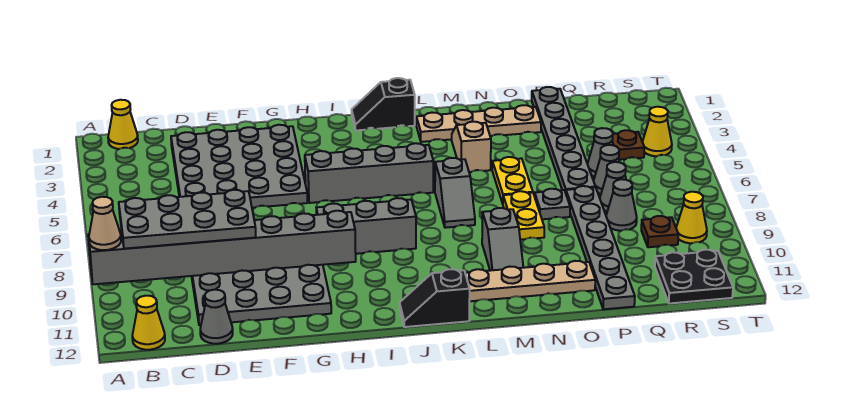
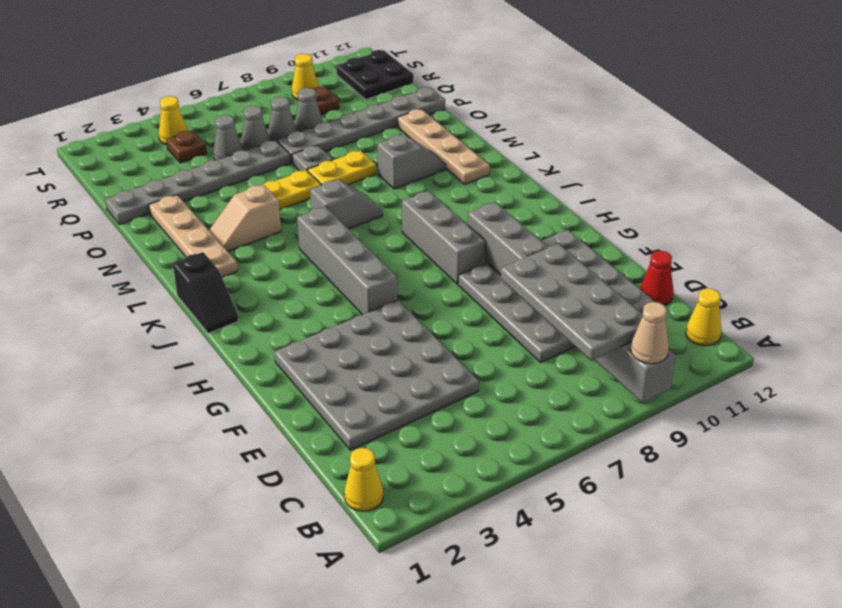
grey 1x1 cone [200,290,233,344] -> red 1x1 cone [640,251,674,305]
black 1x2 slope [400,269,470,327] -> none

